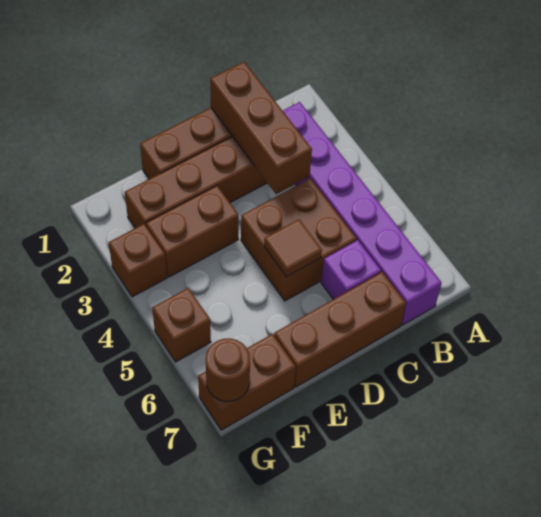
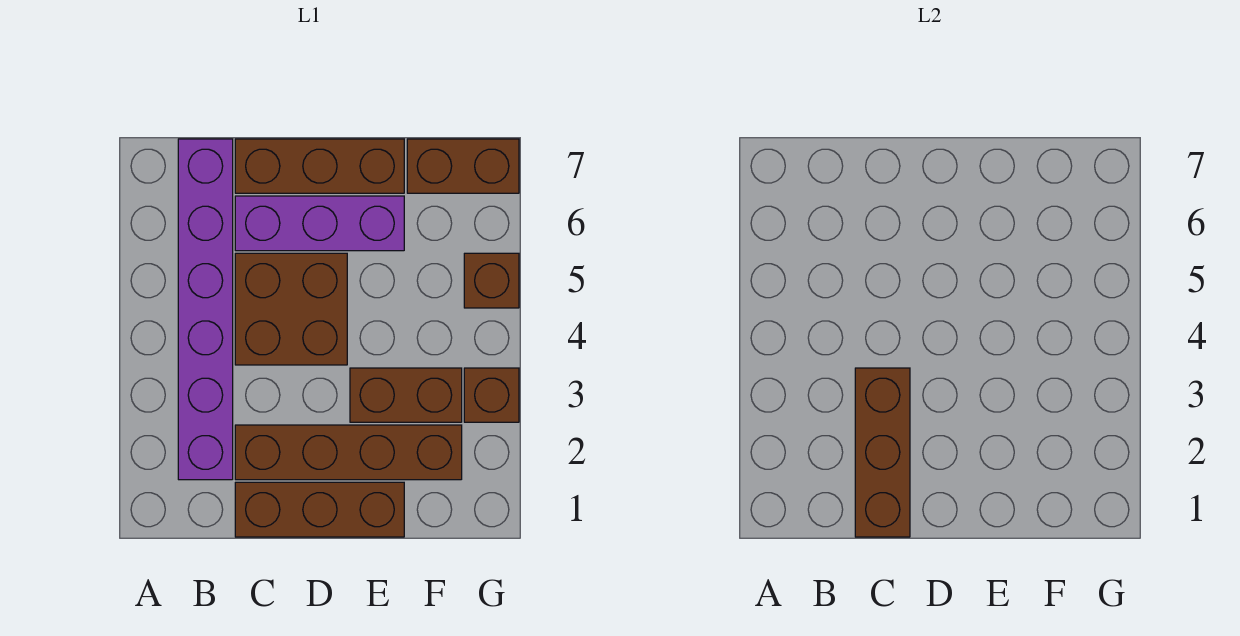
purple 1x1 brick [321,240,381,299] -> purple 1x3 brick [235,196,404,251]
brown 1x1 tile [264,220,322,277] -> none
brown 1x1 round brick [206,338,250,402] -> none

